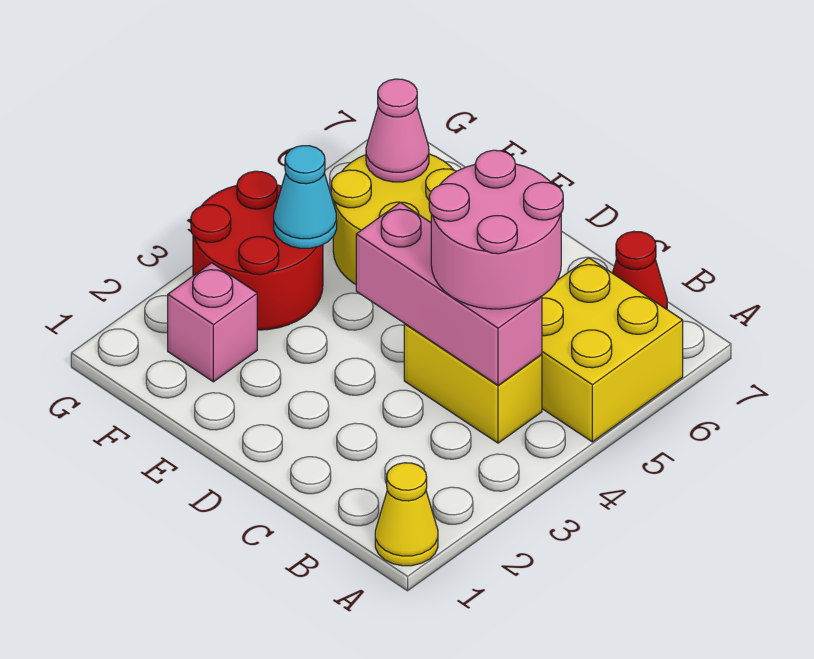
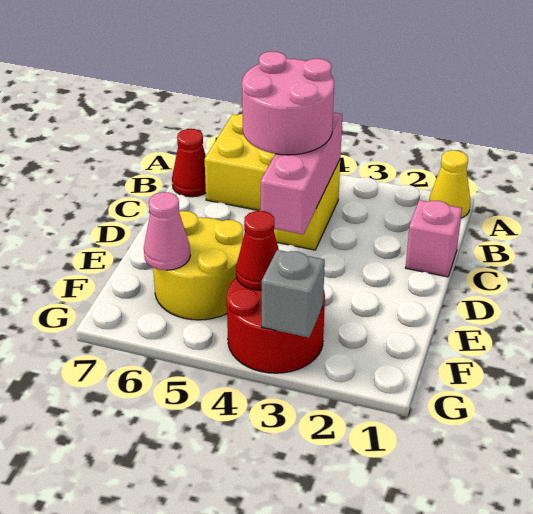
pink 1x1 brick [168,263,257,382] -> pink 1x1 brick moved to [405,200,462,277]
cyan 1x1 cone [274,146,337,248] -> red 1x1 cone [236,211,279,290]
none -> grey 1x1 brick [262,250,325,338]

